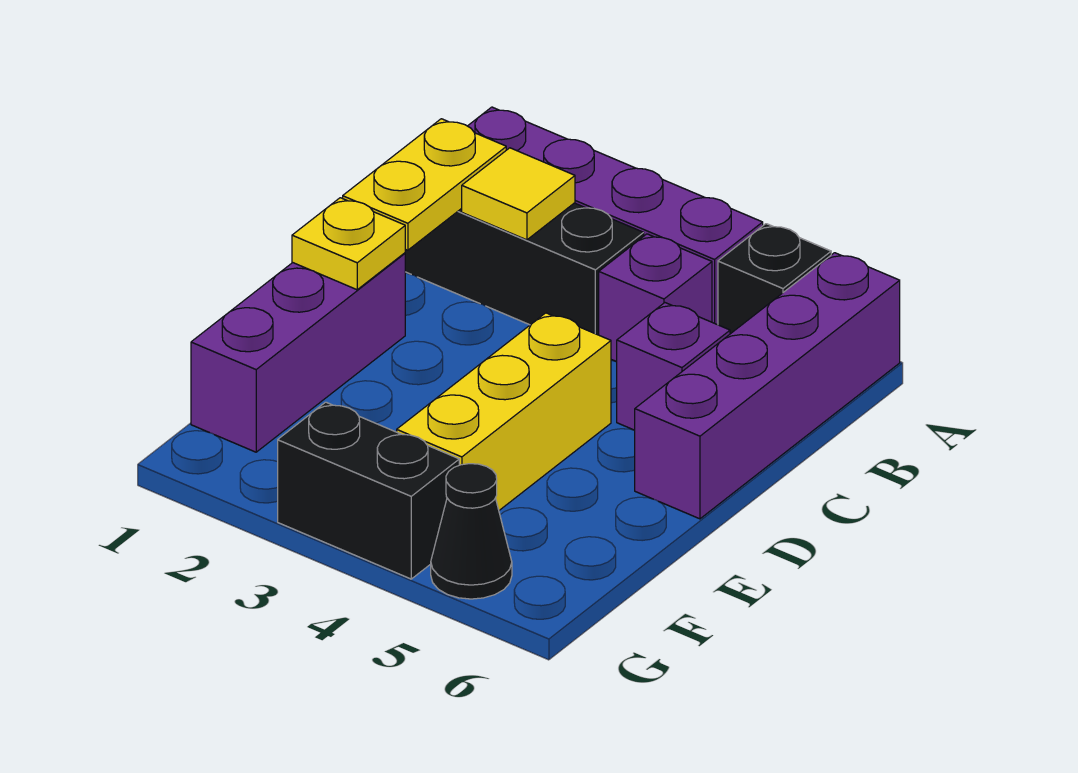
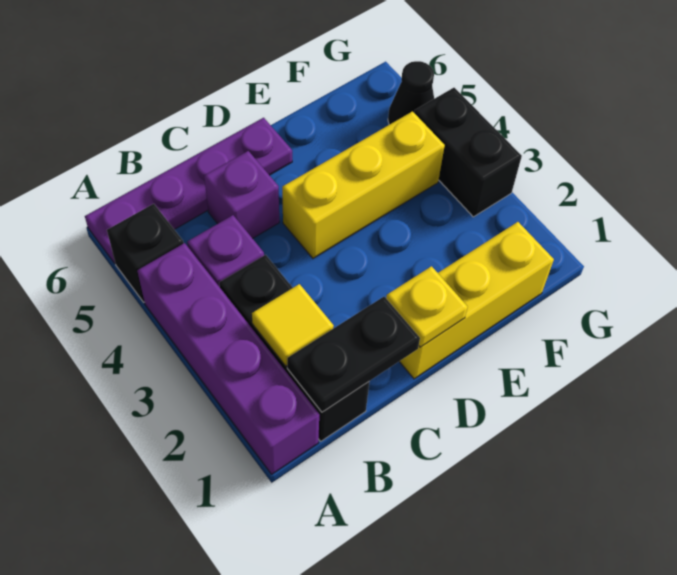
purple 1x4 brick [635,253,900,519] -> purple 1x4 plate [85,118,292,263]
yellow 1x2 plate [343,119,506,250] -> black 1x2 plate [287,297,420,412]
purple 1x3 brick [191,253,405,452] -> yellow 1x3 brick [399,222,554,379]

